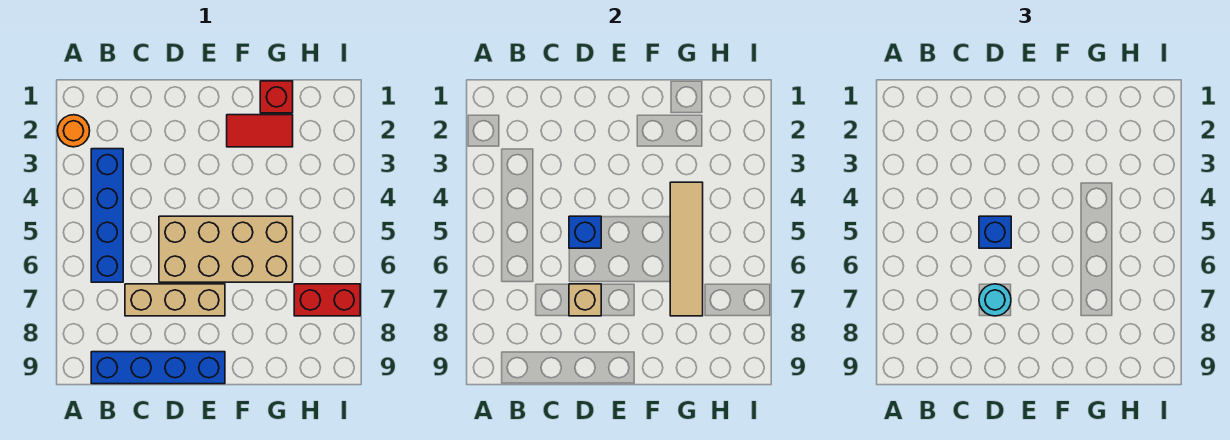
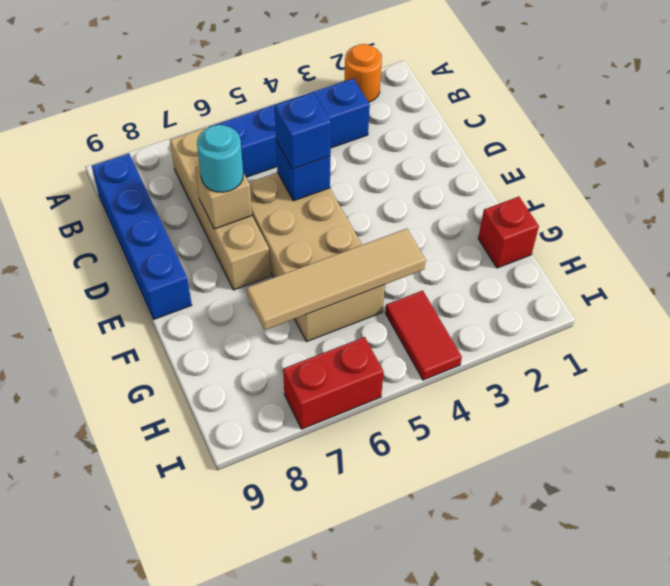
tan 1x3 brick [125,284,225,316] -> tan 1x4 brick [170,128,270,290]
red 1x2 tile [227,115,293,147] -> red 1x2 tile moved to [385,290,462,380]
red 1x2 brick [294,284,360,316] -> red 1x2 brick turned to [283,337,384,429]

